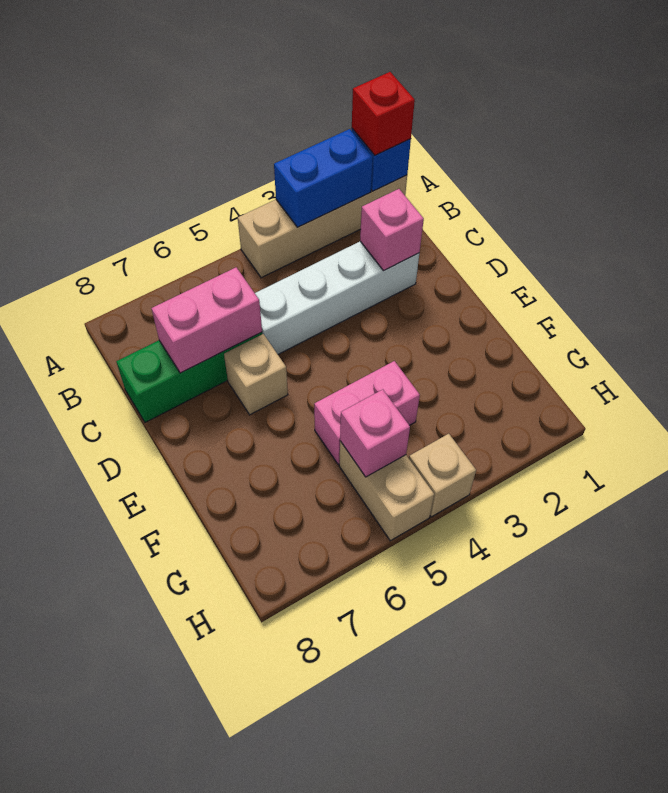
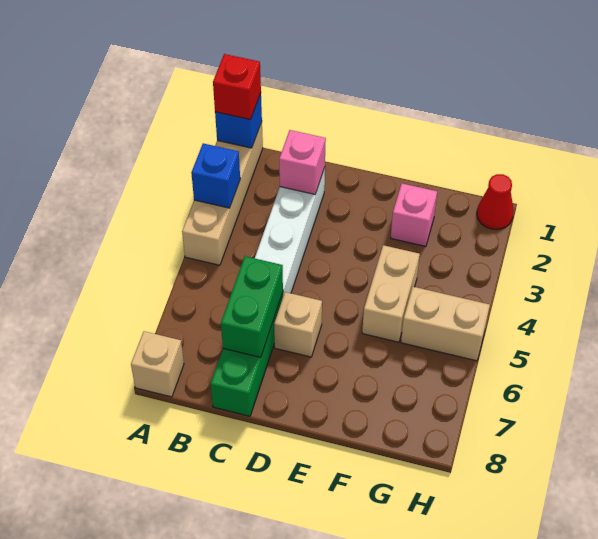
blue 1x2 brick [274,129,373,227] -> blue 1x1 brick [191,143,240,208]
pink 1x2 brick [151,267,262,373] -> green 1x2 brick [221,256,283,357]
pink 1x2 brick [314,361,420,464] -> tan 1x2 brick [362,245,420,342]
pink 1x1 brick [340,389,410,477] -> pink 1x1 brick moved to [391,183,437,246]
none -> red 1x1 cone [477,174,514,229]
tan 1x1 brick [409,434,476,517] -> tan 1x1 brick moved to [131,331,184,397]

